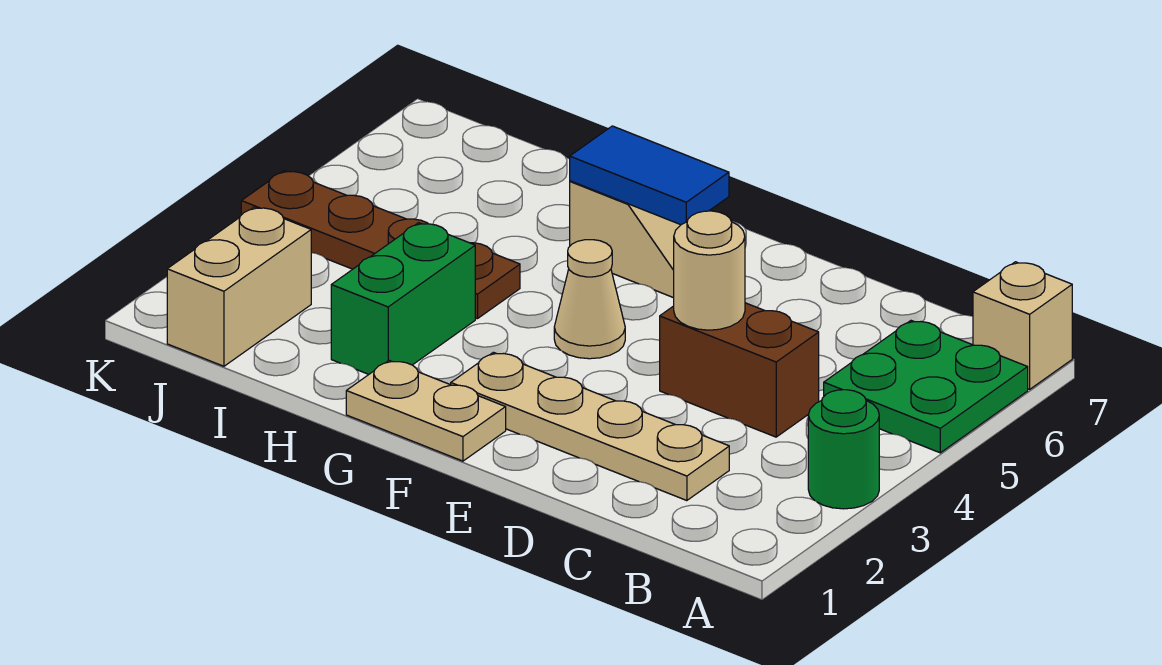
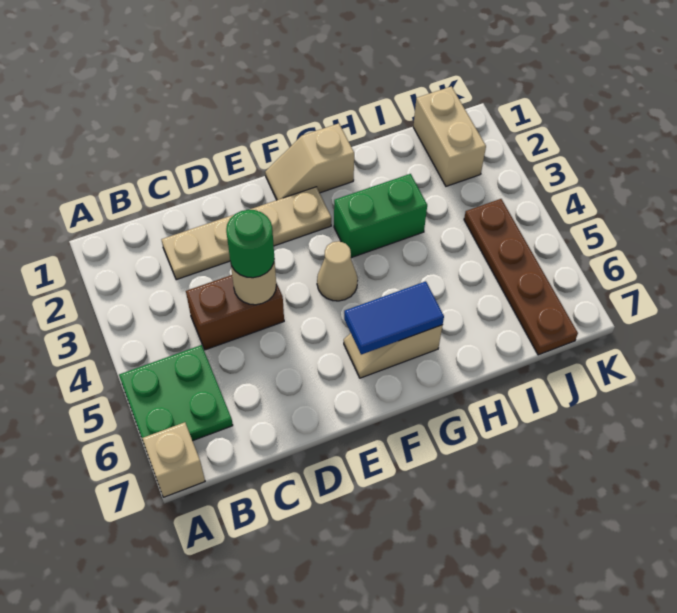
green 1x1 round brick [808,390,879,509] -> green 1x1 round brick moved to [226,210,274,278]
tan 1x2 plate [346,361,506,461] -> tan 1x2 slope [265,123,354,200]
green 1x2 brick [331,223,475,375] -> green 1x2 brick turned to [334,174,427,258]
brown 1x4 plate [241,171,520,319] -> brown 1x4 plate turned to [464,199,578,355]

